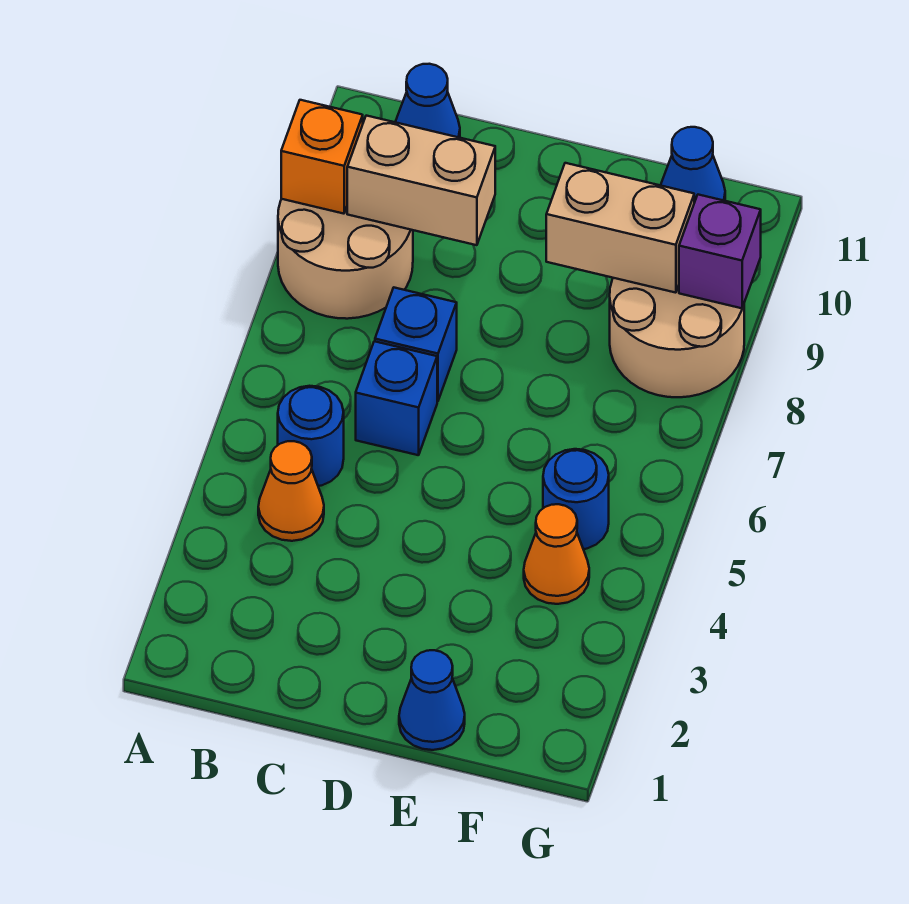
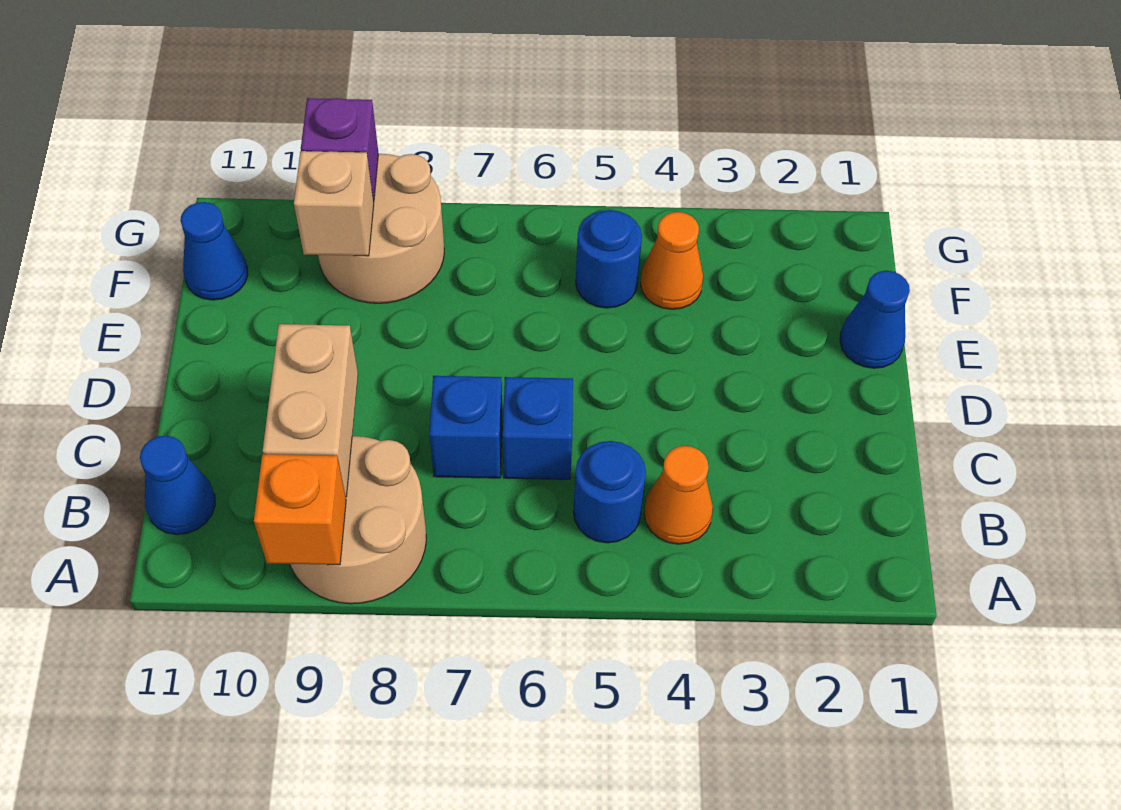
tan 1x2 brick [546,163,694,293] -> tan 1x1 brick [294,151,374,256]

